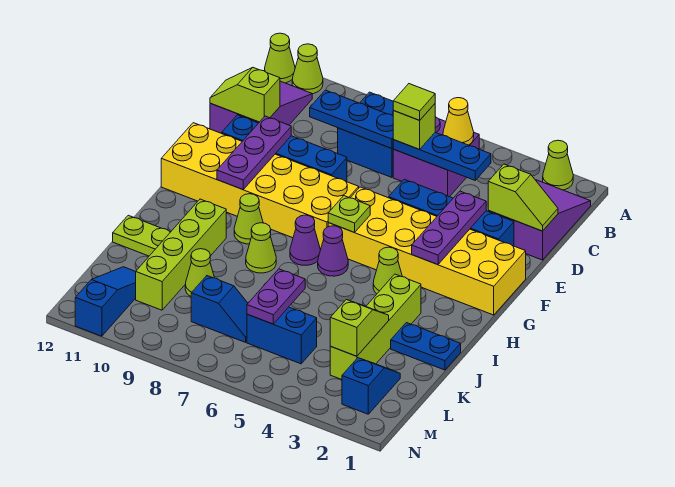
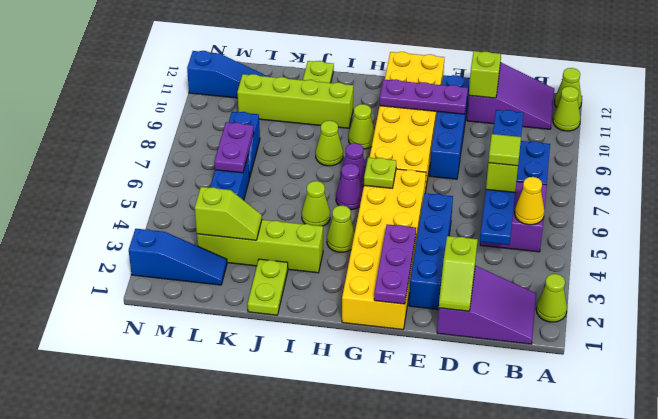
purple 1x3 plate [412,191,486,265] -> purple 1x3 plate turned to [374,224,416,304]
blue 1x2 plate [391,323,461,370] -> lime 1x2 plate [248,259,288,315]
purple 1x2 plate [247,269,305,324] -> purple 1x2 plate turned to [214,122,254,173]
lime 1x1 cone [185,249,214,296] -> lime 1x1 cone moved to [302,181,330,226]
blue 1x2 slope [342,358,400,414] -> blue 1x3 slope [129,229,227,285]

